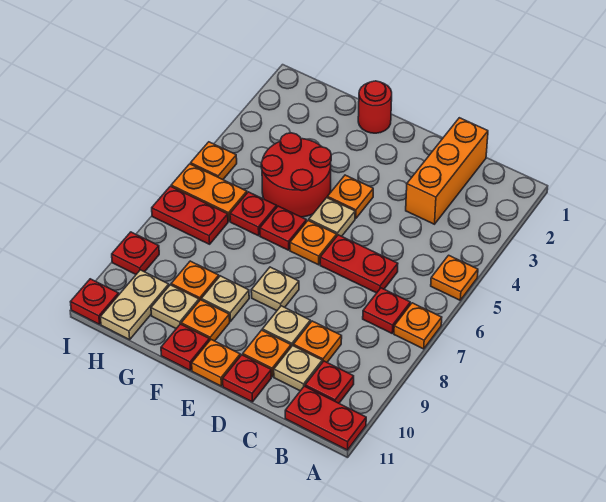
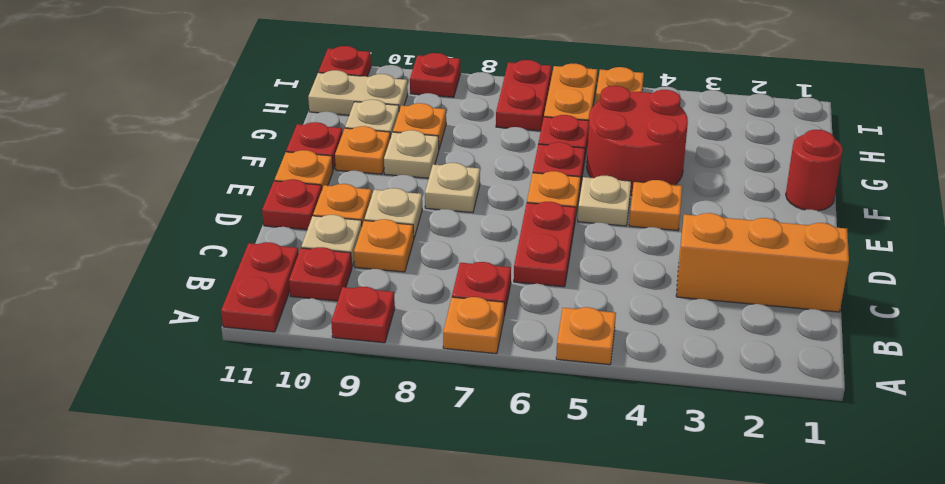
none -> red 1x1 plate [331,287,395,343]

